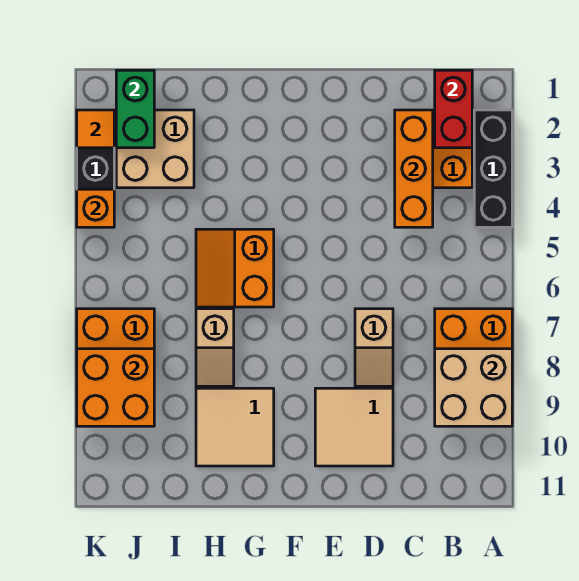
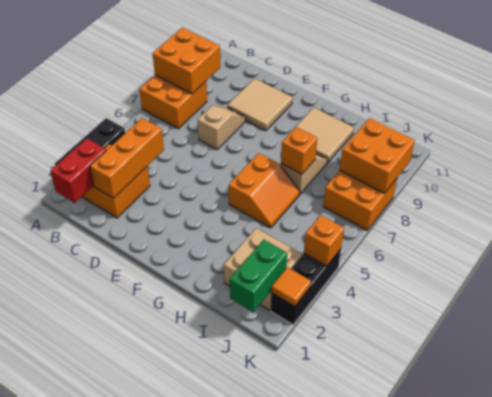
tan 2x2 brick [435,349,512,426] -> orange 2x2 brick [152,28,221,94]
none -> orange 1x1 brick [281,127,317,174]

